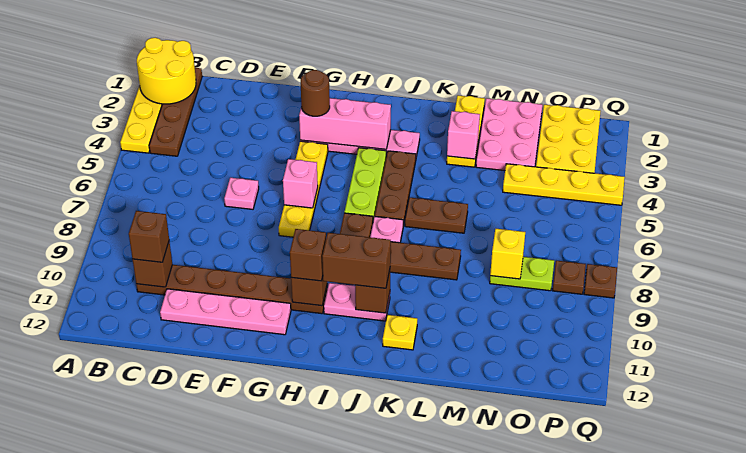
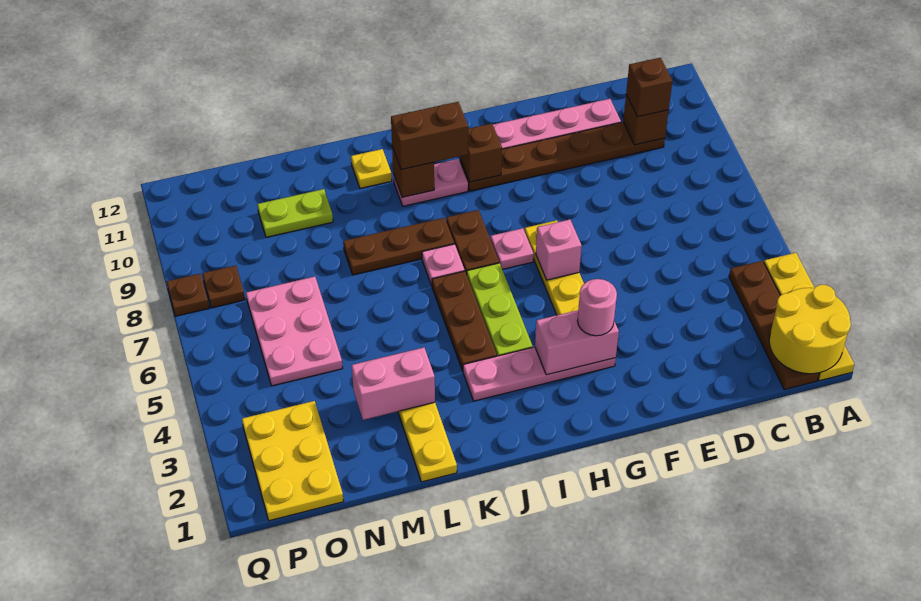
pink 1x1 plate [224,178,259,209] -> pink 1x1 plate moved to [491,228,534,269]
pink 1x3 brick [299,98,391,149] -> pink 1x2 brick [535,310,619,375]
brown 1x1 round brick [301,70,330,116] -> pink 1x1 round brick [577,279,617,336]
brown 1x1 brick [290,229,326,281] -> none
brown 1x2 plate [405,197,468,233] -> none
pink 1x1 brick [447,111,480,159] -> pink 1x2 brick [352,348,435,420]
pink 2x3 plate [476,98,542,171] -> pink 2x3 plate moved to [246,277,343,386]
yellow 1x4 plate [503,164,625,205] -> none
lime 1x2 plate [490,257,554,291] -> lime 1x2 plate moved to [257,189,333,237]
yellow 1x1 brick [490,229,525,279] -> none

